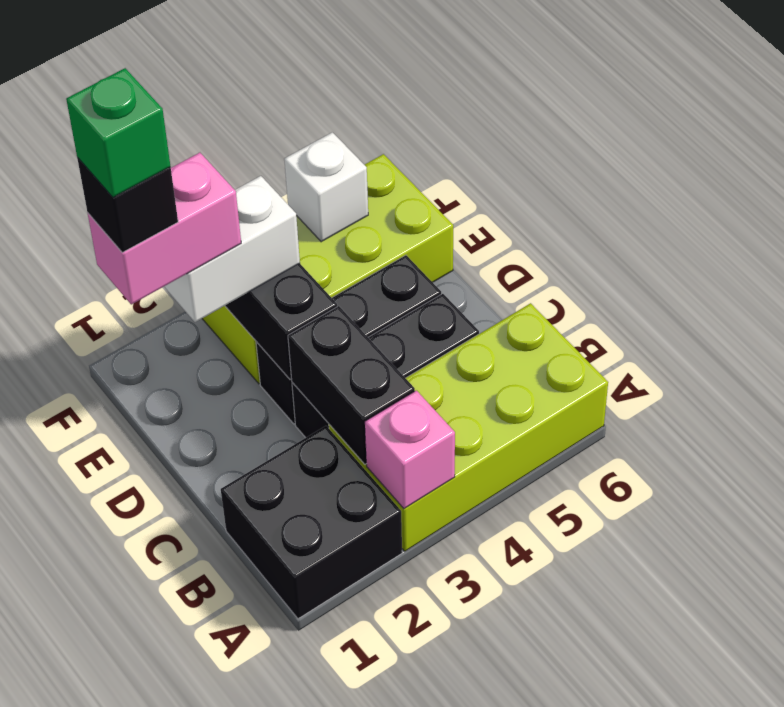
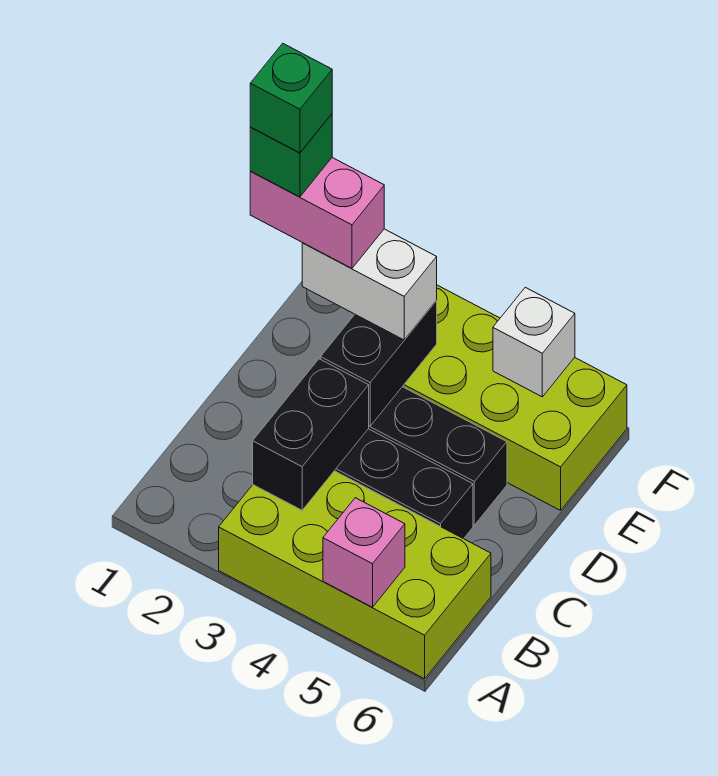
black 2x2 brick [221,426,402,619] -> none
pink 1x1 brick [365,390,455,509] -> pink 1x1 brick moved to [323,498,405,607]
black 1x1 brick [77,158,178,252] -> green 1x1 brick [250,114,332,197]

